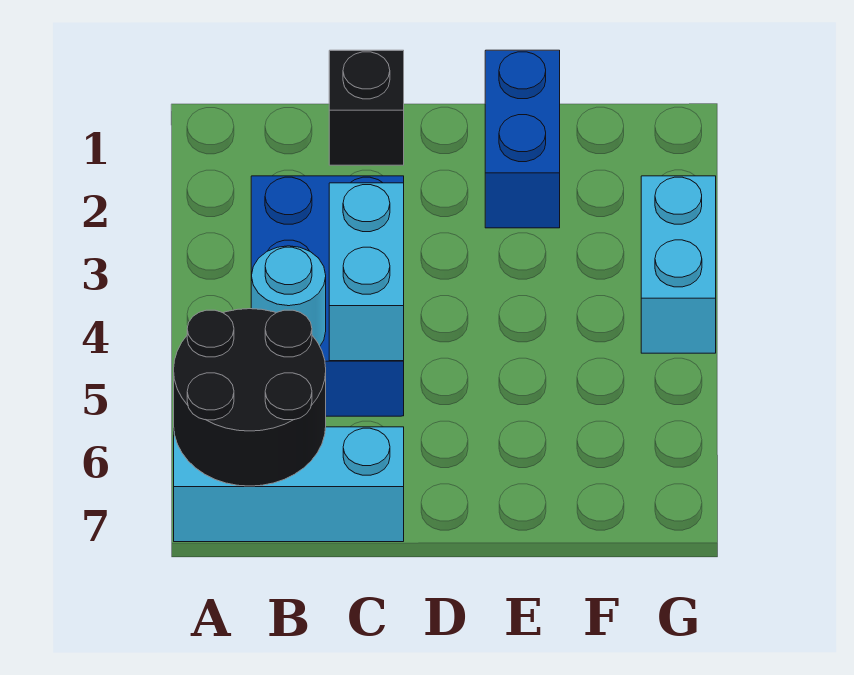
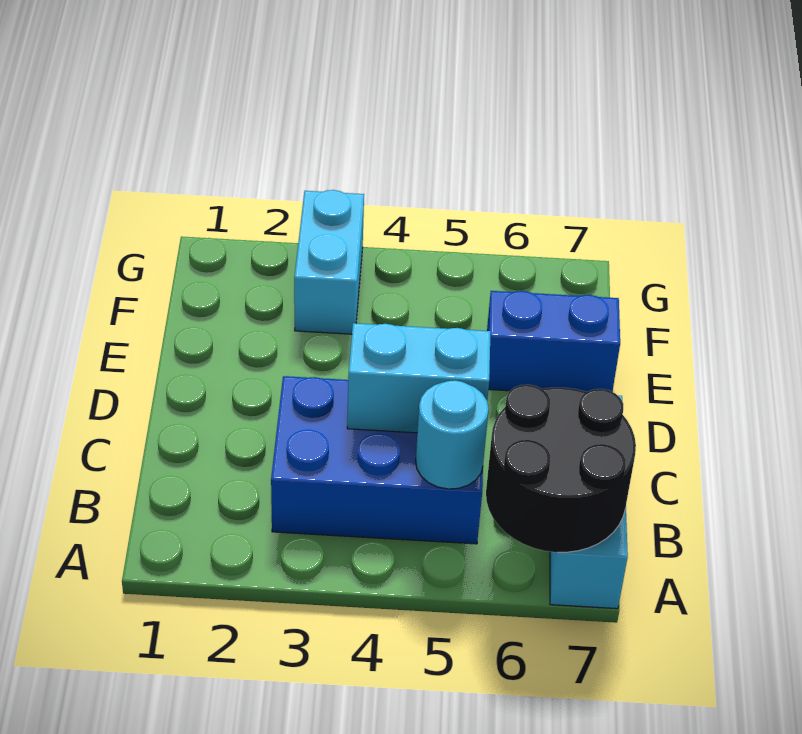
black 1x1 brick [329,50,404,165] -> none
blue 1x2 brick [485,50,560,228] -> blue 1x2 brick moved to [487,291,620,392]
cyan 1x2 brick [641,176,716,353] -> cyan 1x2 brick turned to [294,190,364,334]

